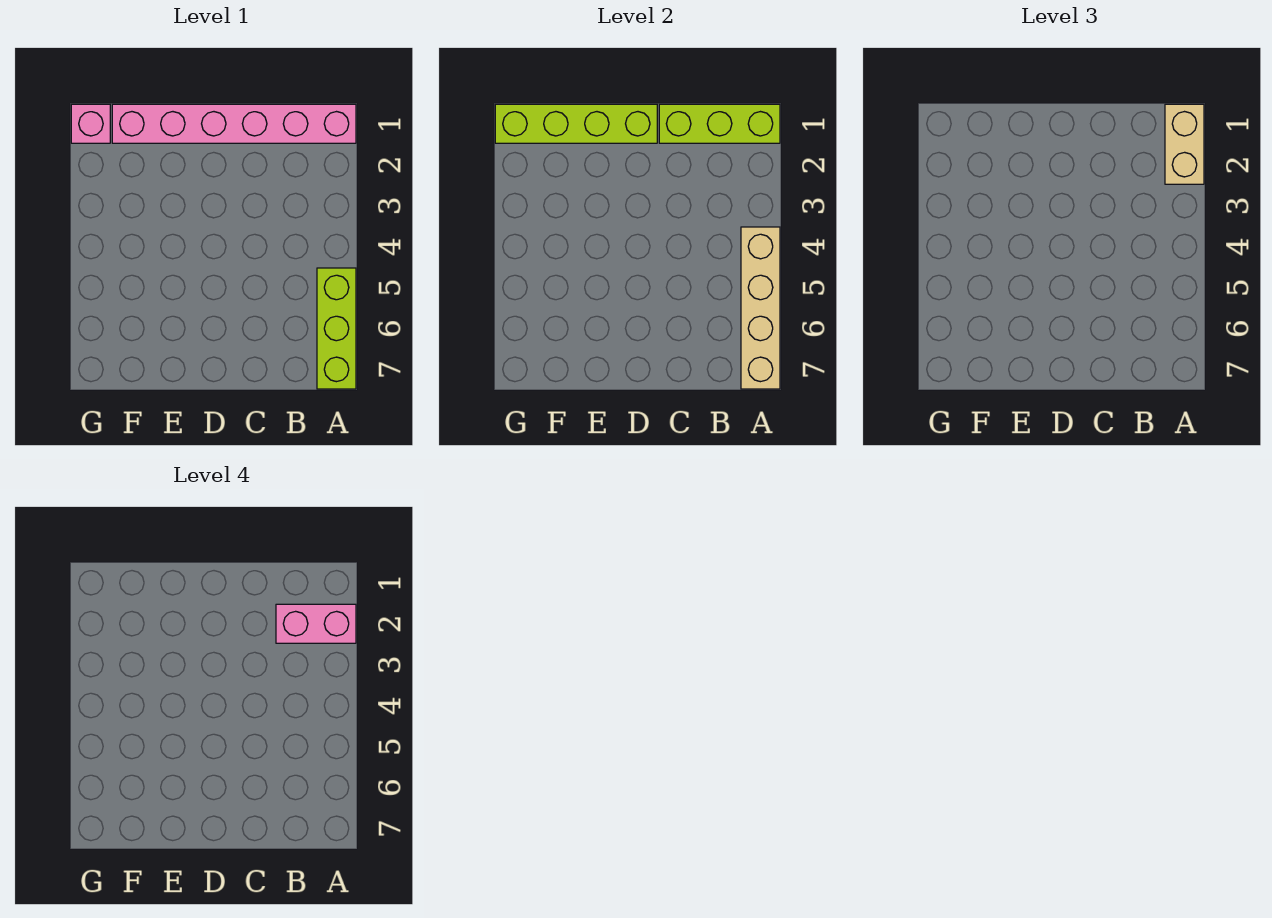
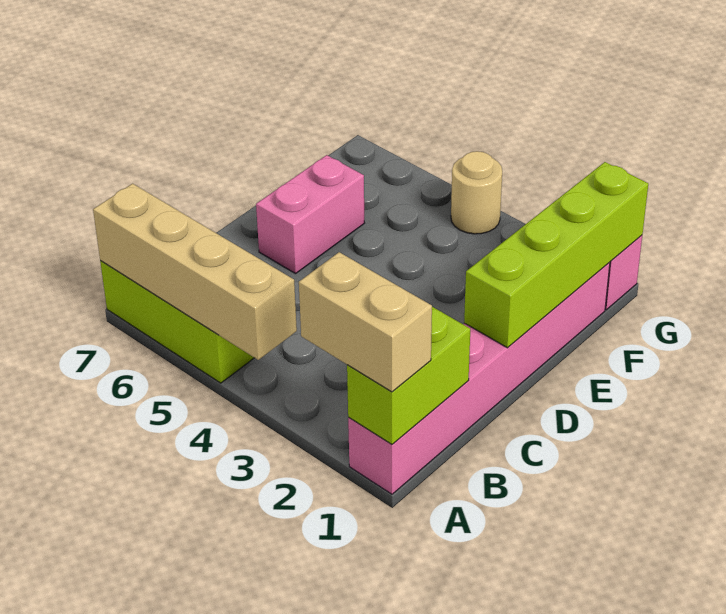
lime 1x3 brick [659,104,780,143] -> lime 1x2 brick [347,307,470,444]
pink 1x2 brick [276,604,356,643] -> pink 1x2 brick moved to [256,155,364,274]
none -> tan 1x1 round brick [451,151,502,234]

